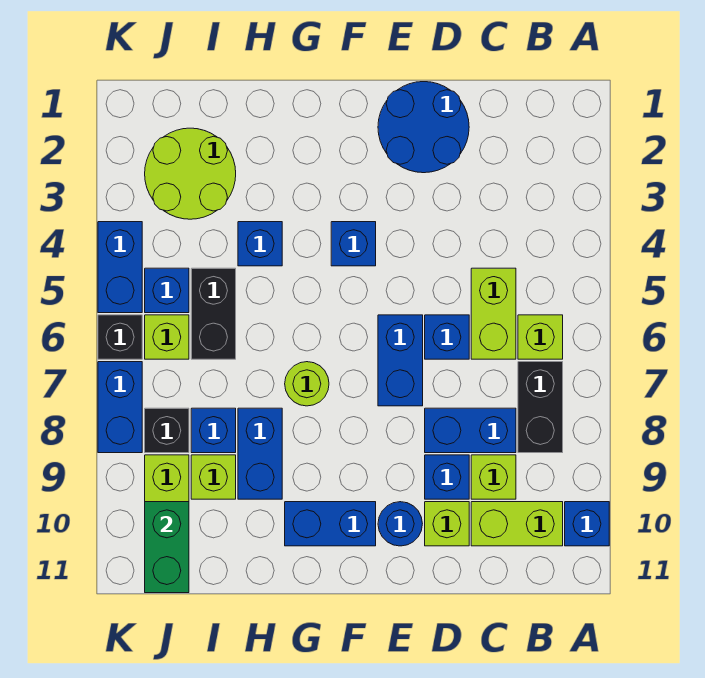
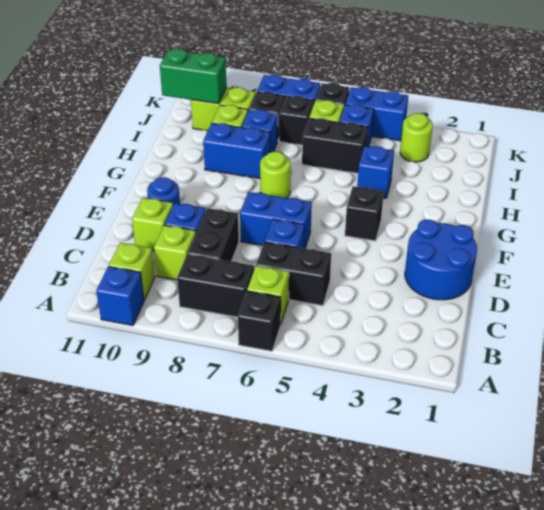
none -> black 1x1 brick [238,291,281,351]
lime 1x2 brick [471,502,563,546] -> lime 1x1 brick [109,243,155,300]
lime 1x2 brick [471,268,516,359] -> black 1x2 brick [256,242,331,306]
blue 1x2 brick [425,408,516,453] -> black 1x2 brick [188,208,239,262]
blue 1x1 brick [331,222,376,266] -> black 1x1 brick [345,186,384,241]
blue 1x2 brick [285,502,376,546] -> none
lime 2x2 round brick [145,128,236,219] -> lime 1x1 round brick [400,113,433,162]
none -> black 1x1 brick [279,96,314,145]

